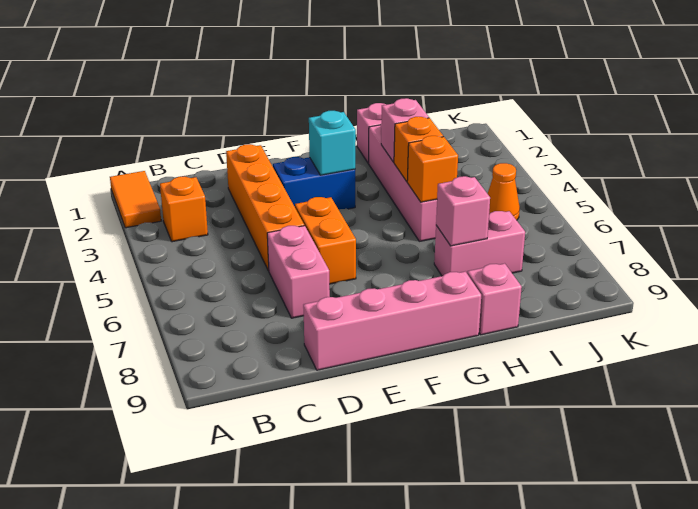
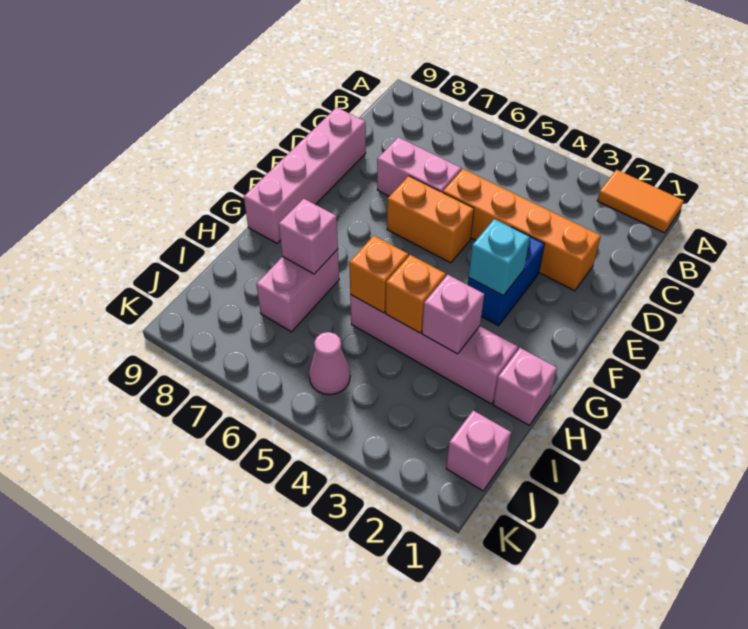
orange 1x1 brick [160,177,208,242] -> none
pink 1x1 brick [467,263,522,335] -> pink 1x1 brick moved to [446,411,511,491]
orange 1x1 cone [487,163,520,220] -> pink 1x1 cone [309,332,350,395]

